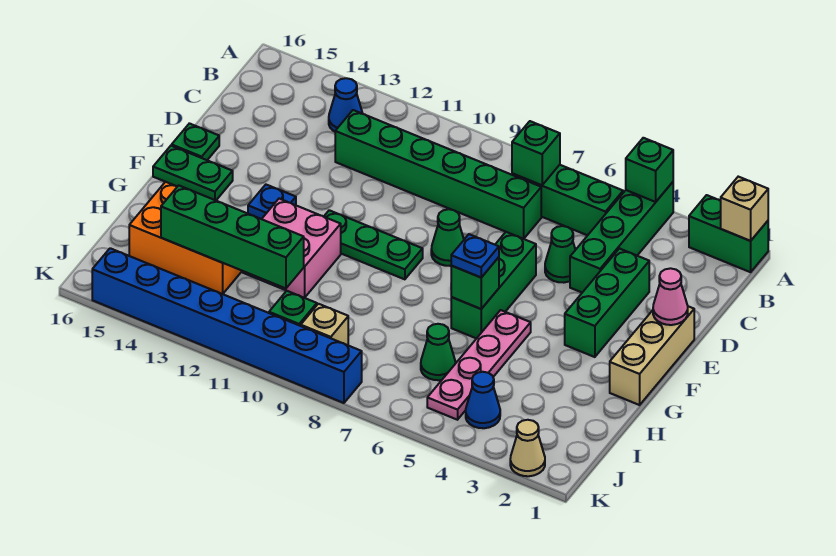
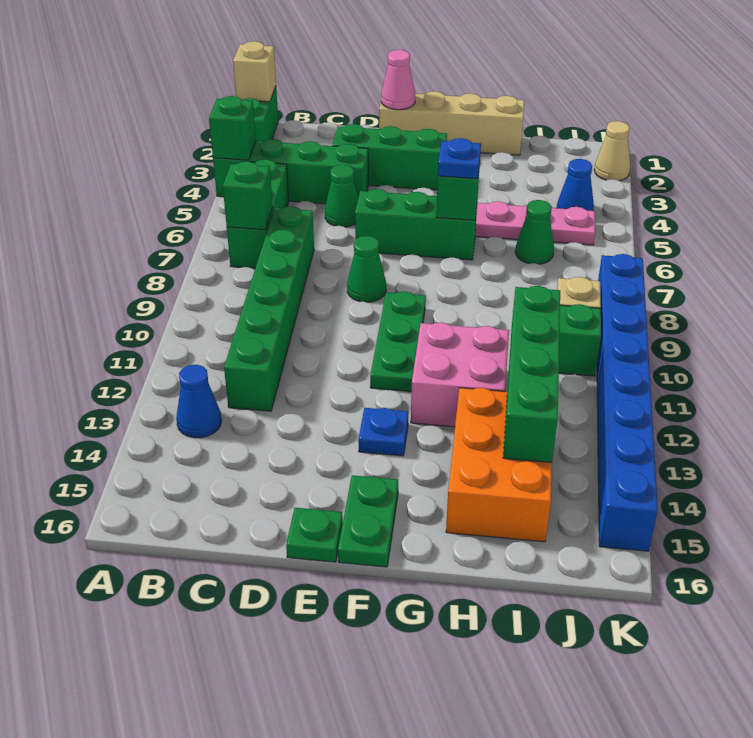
tan 1x3 brick [610,306,694,405] -> tan 1x4 brick [379,91,524,155]

